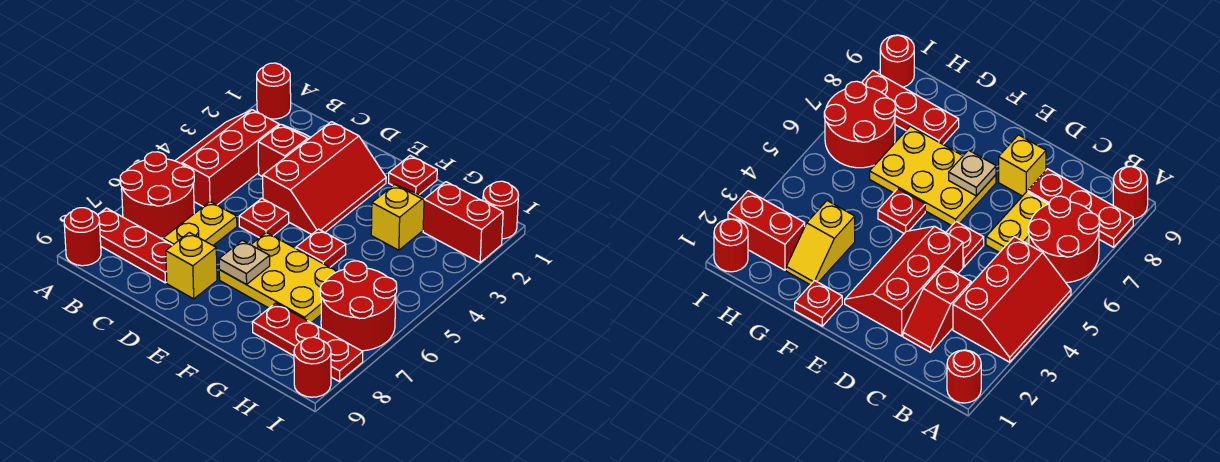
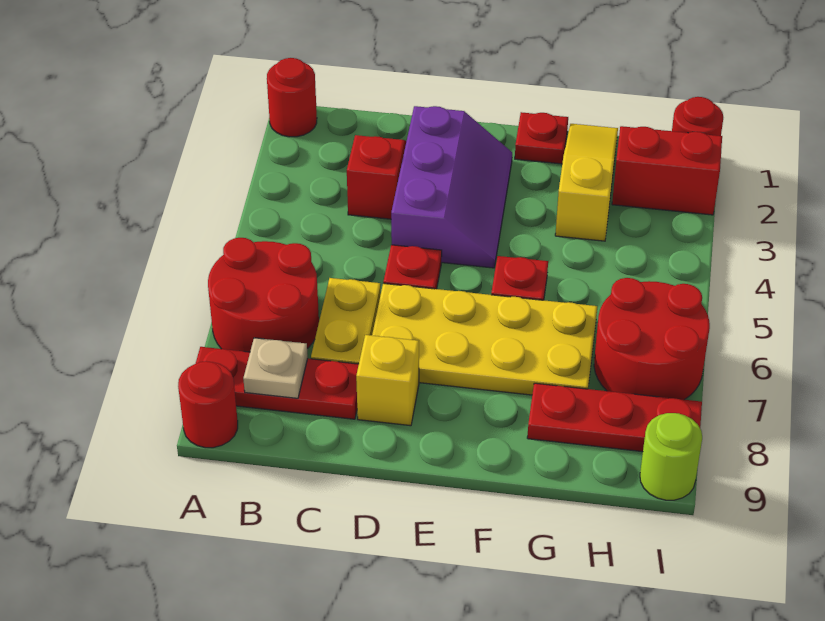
red 2x3 slope [175,110,279,207] -> none
red 2x3 slope [263,122,386,235] -> purple 2x3 slope [391,106,512,268]
yellow 2x3 plate [219,232,337,323] -> yellow 2x4 plate [372,283,597,395]
tan 1x1 plate [219,240,270,284] -> tan 1x1 plate moved to [243,338,308,398]
yellow 1x2 slope [371,184,425,250] -> yellow 1x3 slope [555,124,618,241]
red 1x1 round brick [294,337,331,397] -> lime 1x1 round brick [640,413,702,500]

